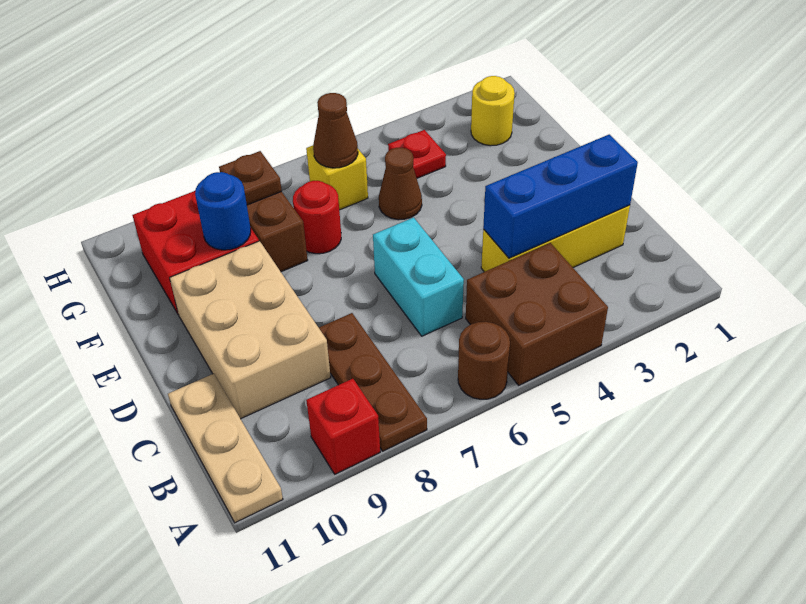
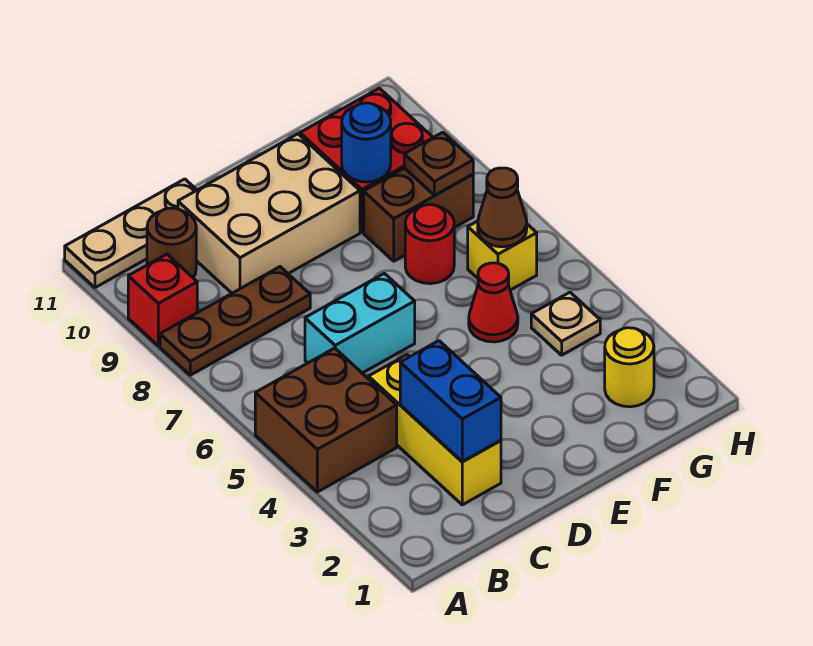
brown 1x1 round brick [458,322,510,399] -> brown 1x1 round brick moved to [147,208,196,277]
blue 1x3 brick [483,135,638,258] -> blue 1x2 brick [400,341,501,462]
brown 1x1 cone [379,148,422,220] -> red 1x1 cone [469,263,518,342]
red 1x1 plate [388,130,446,178] -> tan 1x1 plate [531,292,600,355]

